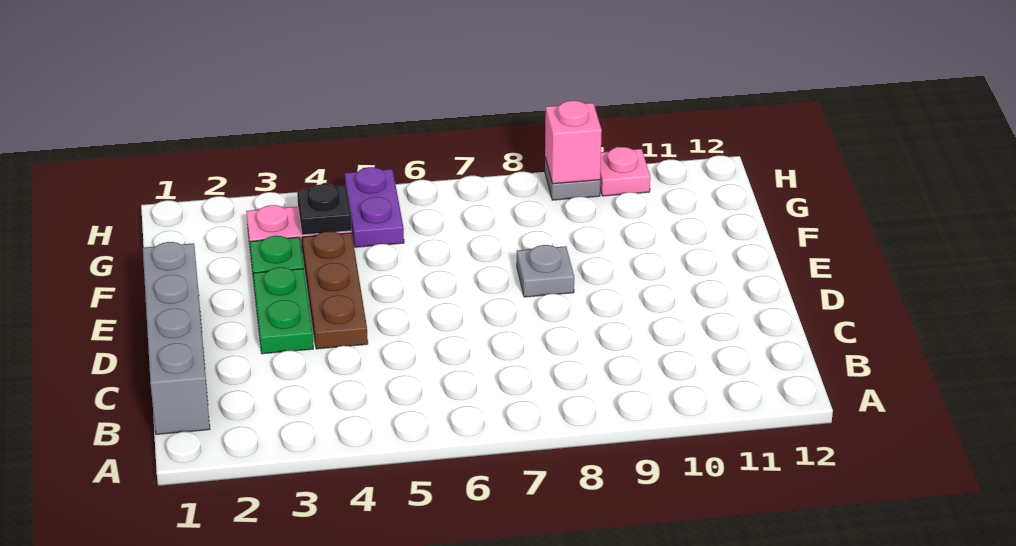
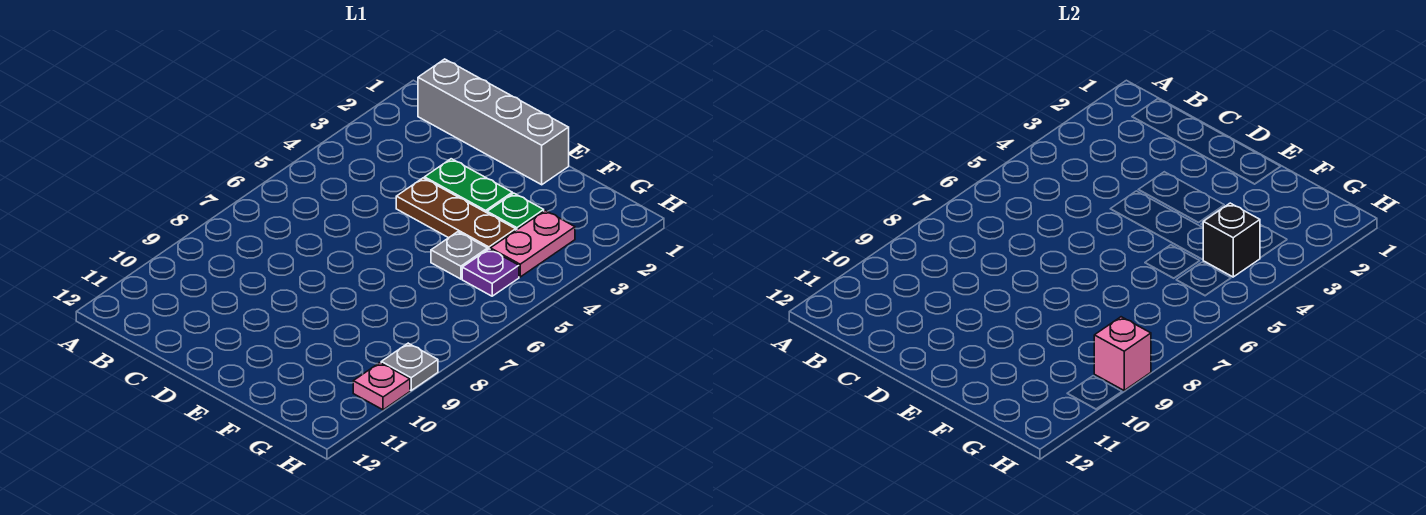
grey 1x1 plate [517,245,574,297] -> grey 1x1 plate moved to [431,232,488,279]
black 1x1 plate [297,184,352,235] -> black 1x1 brick [1203,203,1260,277]
purple 1x2 plate [345,167,404,247] -> purple 1x1 plate [462,249,519,296]

